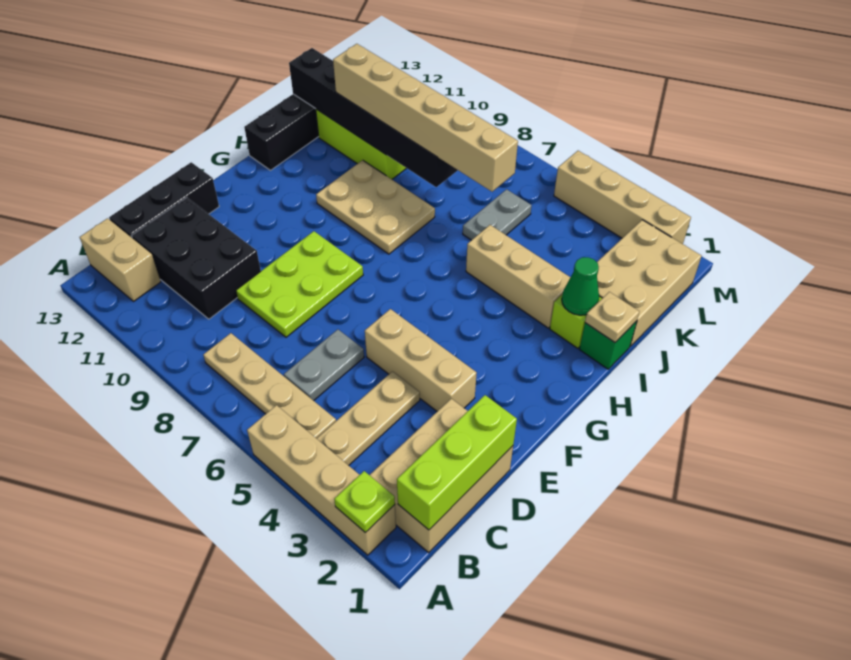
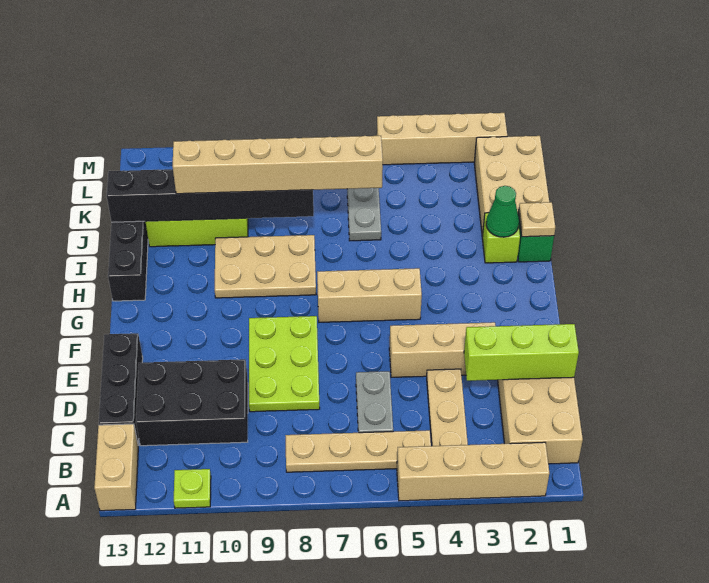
lime 1x1 plate [334,471,395,533] -> lime 1x1 plate moved to [174,469,211,508]
lime 1x3 brick [397,395,517,530] -> lime 1x3 brick turned to [464,324,579,381]
tan 1x2 brick [80,218,161,301] -> tan 1x2 brick turned to [94,424,138,511]
tan 1x3 brick [466,225,571,328] -> tan 1x3 brick moved to [317,268,422,322]

